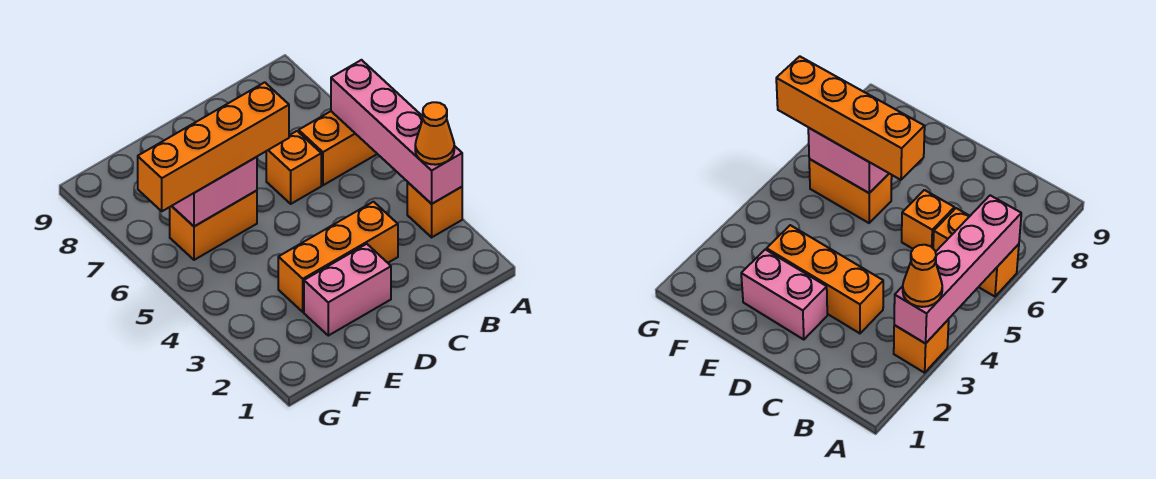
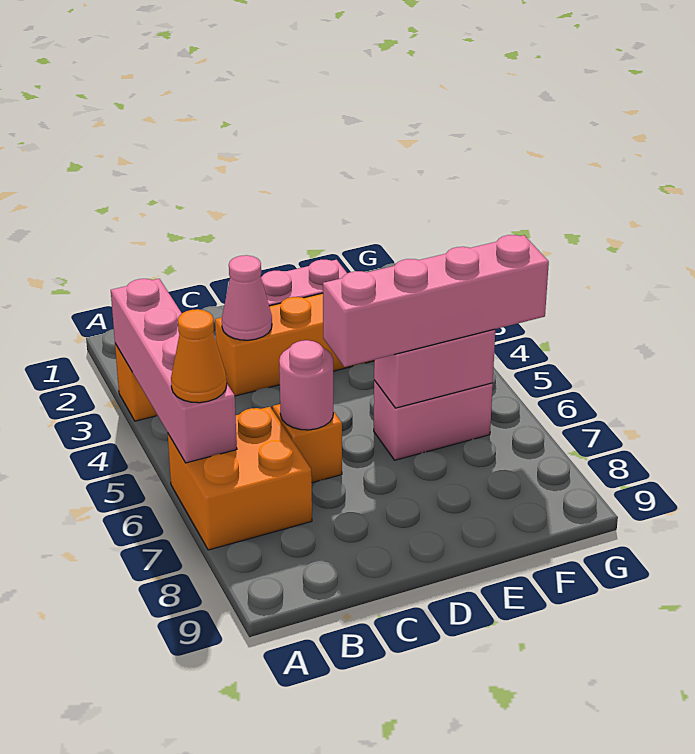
orange 1x1 cone [415,102,454,165] -> orange 1x1 cone moved to [171,309,227,403]
orange 1x2 brick [299,111,377,185] -> orange 2x2 brick [168,407,312,550]
none -> pink 1x1 cone [222,255,272,340]
none -> pink 1x1 round brick [279,340,333,430]
orange 1x4 brick [138,82,289,211] -> pink 1x4 brick [323,235,549,367]
orange 1x2 brick [170,191,257,260] -> pink 1x2 brick [374,380,493,460]

